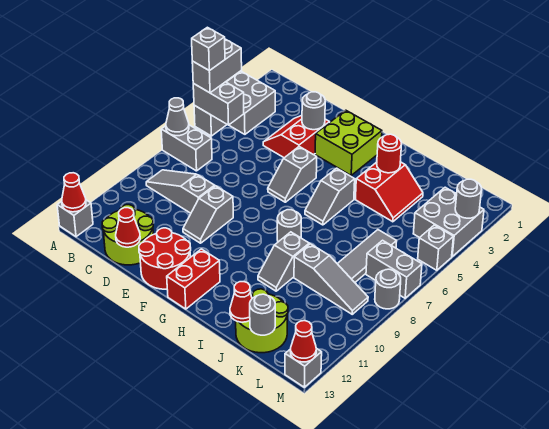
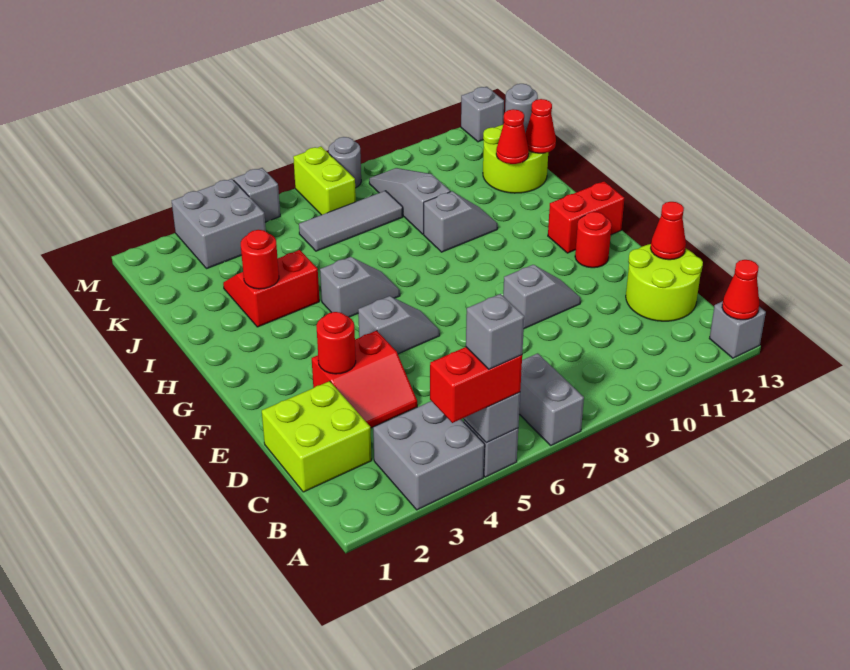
grey 1x2 brick [192,39,242,93] -> red 1x2 brick [430,347,522,423]
grey 1x1 cone [166,98,189,136] -> none
grey 1x3 slope [146,170,215,213] -> none
grey 1x1 round brick [302,92,325,130] -> red 1x1 round brick [316,312,356,374]
red 2x2 round brick [139,228,191,289] -> red 1x1 round brick [575,212,612,268]
lime 2x2 brick [315,110,382,175] -> lime 2x2 brick moved to [262,381,372,492]
grey 1x1 round brick [277,210,301,242] -> none
grey 1x2 brick [366,240,422,298] -> lime 1x2 brick [293,147,356,215]
grey 1x1 round brick [455,179,482,218] -> none
red 1x1 cone [291,321,316,362] -> red 1x1 cone moved to [496,109,529,164]

